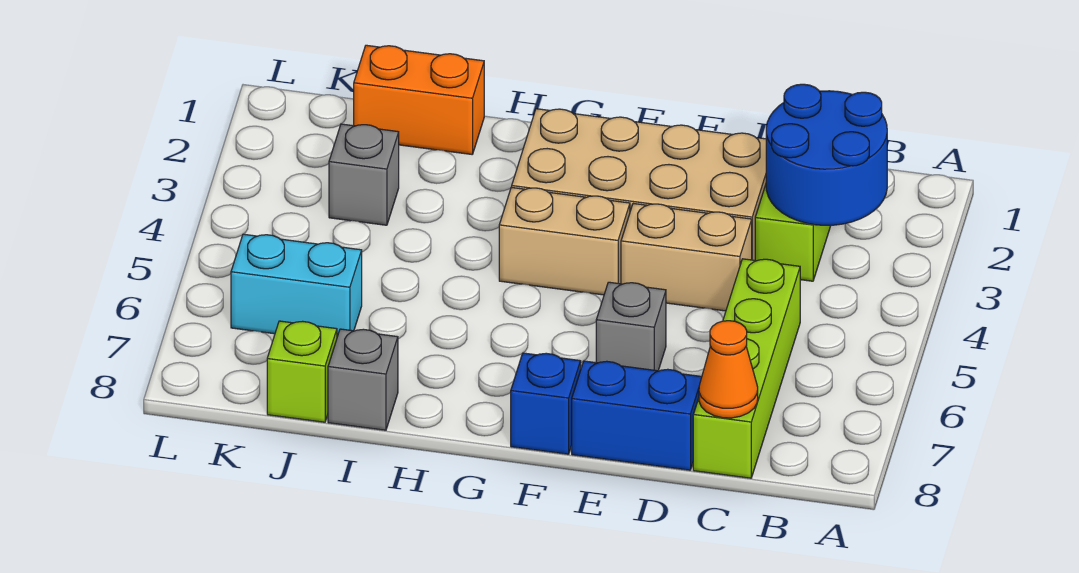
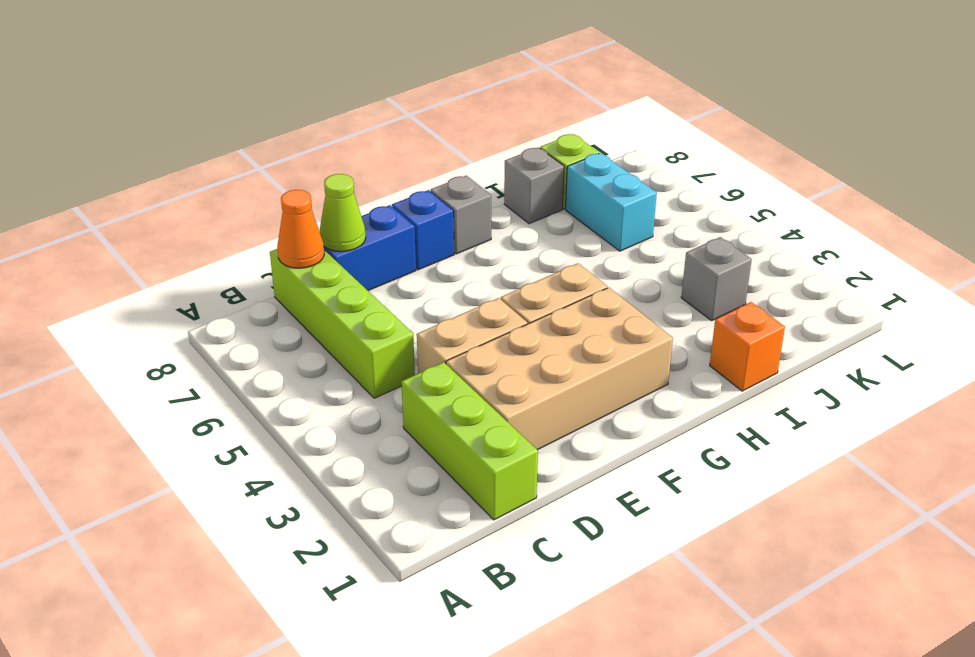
blue 2x2 round brick [766,84,887,225] -> none
none -> lime 1x1 cone [320,174,366,252]
grey 1x1 brick [596,282,666,371] -> grey 1x1 brick moved to [431,175,491,254]
orange 1x2 brick [354,45,484,154] -> orange 1x1 brick [710,302,785,391]
cyan 1x2 brick [231,234,362,337] -> cyan 1x2 brick turned to [565,153,657,251]

